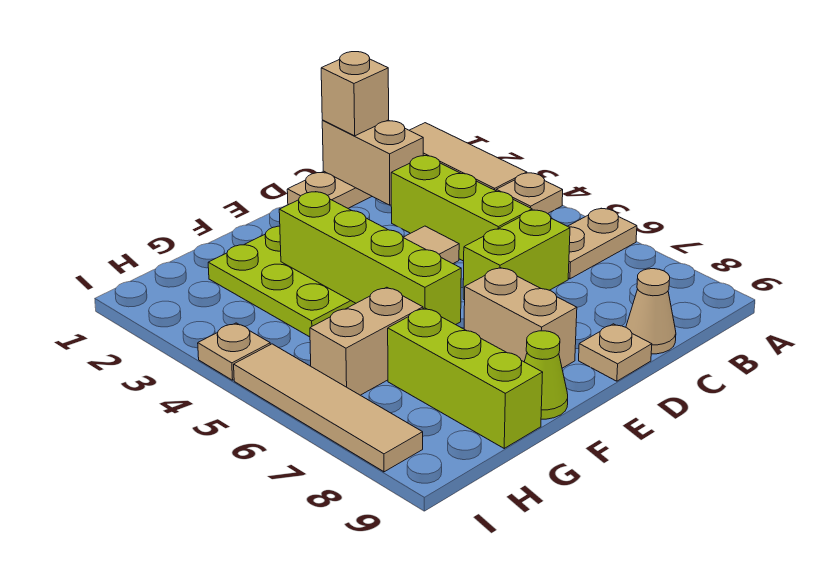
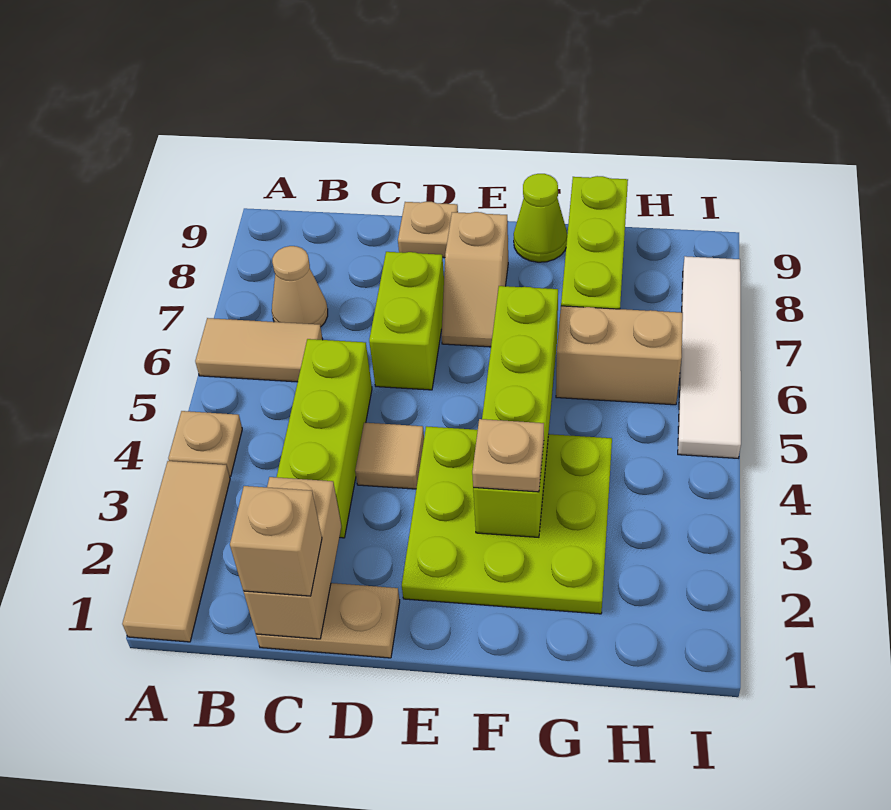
tan 1x2 plate [568,208,637,279] -> tan 1x2 tile [195,318,323,382]
lime 1x2 brick [463,210,570,300] -> lime 1x2 brick turned to [369,252,444,390]
tan 1x1 cone [626,269,676,354] -> tan 1x1 cone moved to [272,246,328,327]
tan 1x2 brick [464,268,577,368] -> tan 1x2 slope [441,212,508,347]
tan 1x1 plate [198,323,270,380] -> tan 1x1 plate moved to [472,419,544,492]
tan 1x4 tile [234,344,423,472] -> white 1x4 tile [678,256,741,458]

